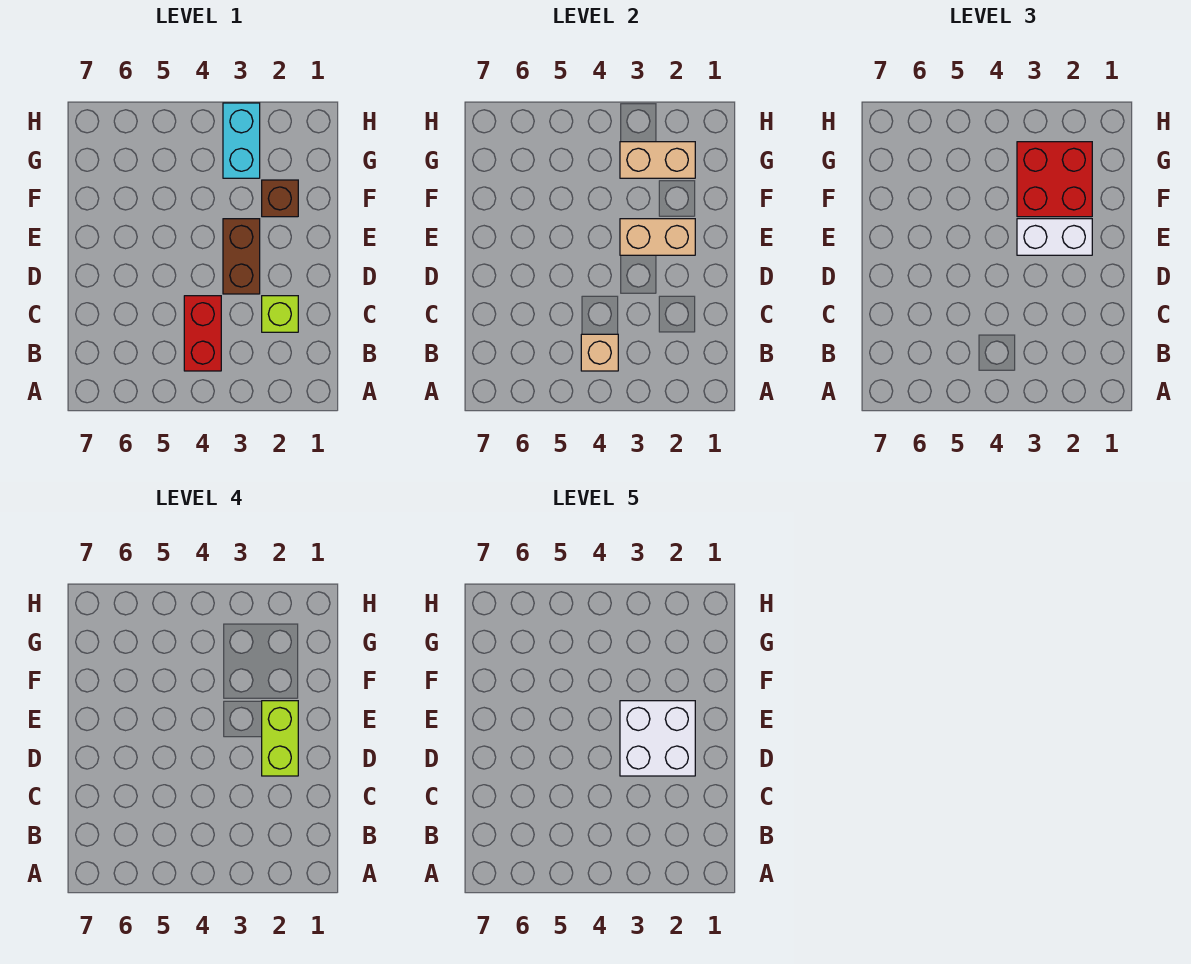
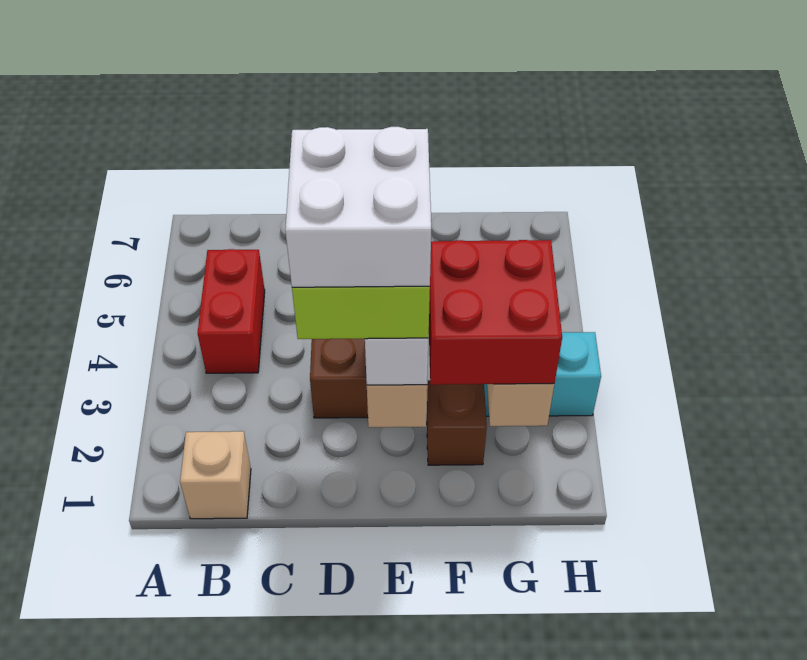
red 1x2 brick [184,296,221,371] -> red 1x2 brick turned to [198,249,265,373]
tan 1x1 brick [581,334,618,371] -> tan 1x1 brick moved to [180,431,251,519]
lime 1x1 brick [262,296,298,332] -> none

